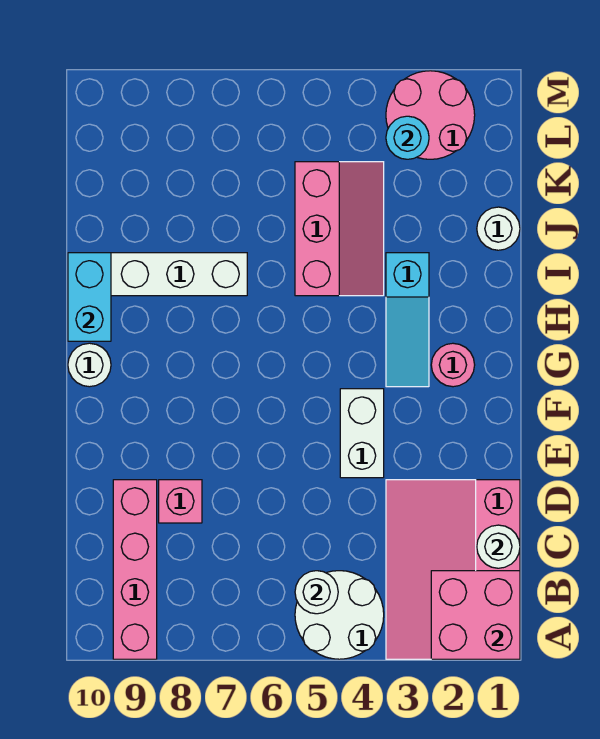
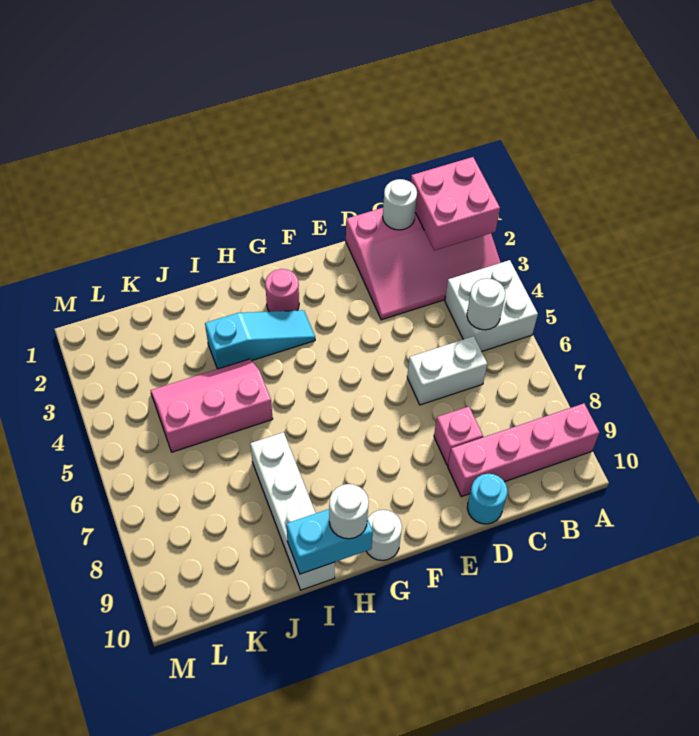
white 2x2 round brick [295,571,384,659] -> white 2x2 brick [445,260,538,352]
white 1x2 brick [340,389,384,478] -> white 1x2 brick moved to [407,336,487,405]
white 1x1 round brick [477,207,520,250] -> white 1x1 round brick moved to [329,484,369,539]
pink 2x2 round brick [386,71,475,159] -> none
cyan 1x1 round brick [386,116,429,159] -> cyan 1x1 round brick moved to [467,474,507,524]

